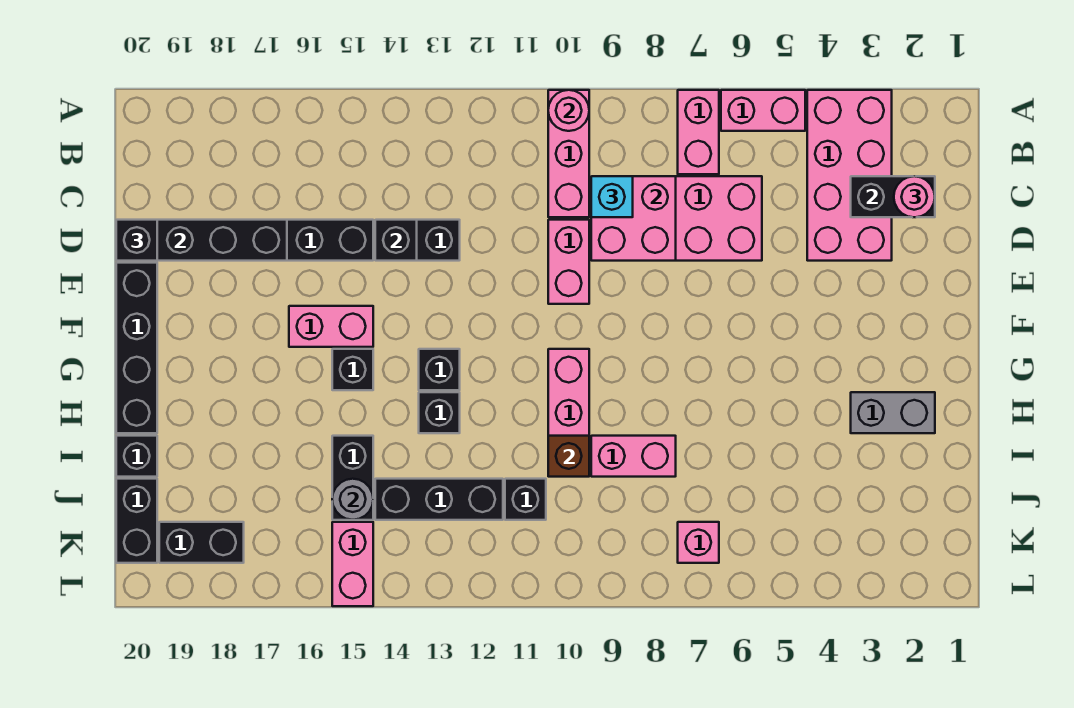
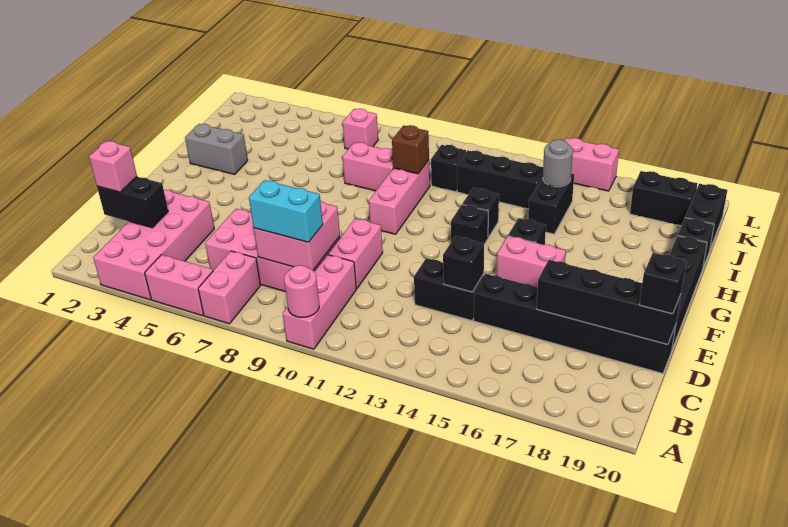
pink 1x1 round brick [894,176,935,217] -> pink 1x1 brick [89,141,137,192]
cyan 1x1 brick [591,176,633,217] -> cyan 1x2 brick [249,180,323,242]
pink 1x2 brick [332,522,373,606] -> pink 1x2 brick turned to [564,138,619,191]

